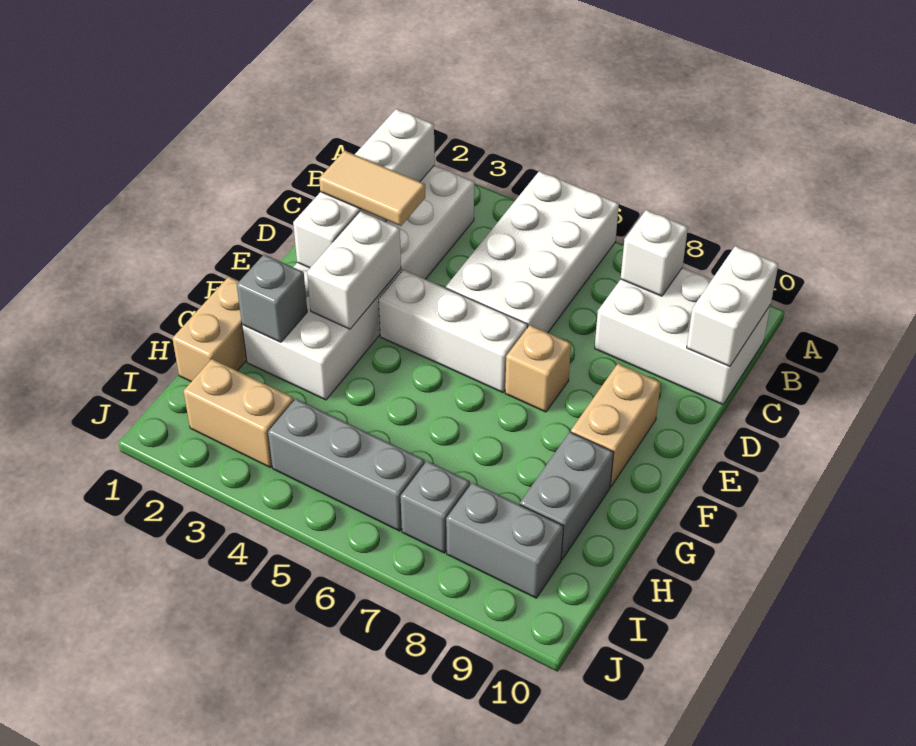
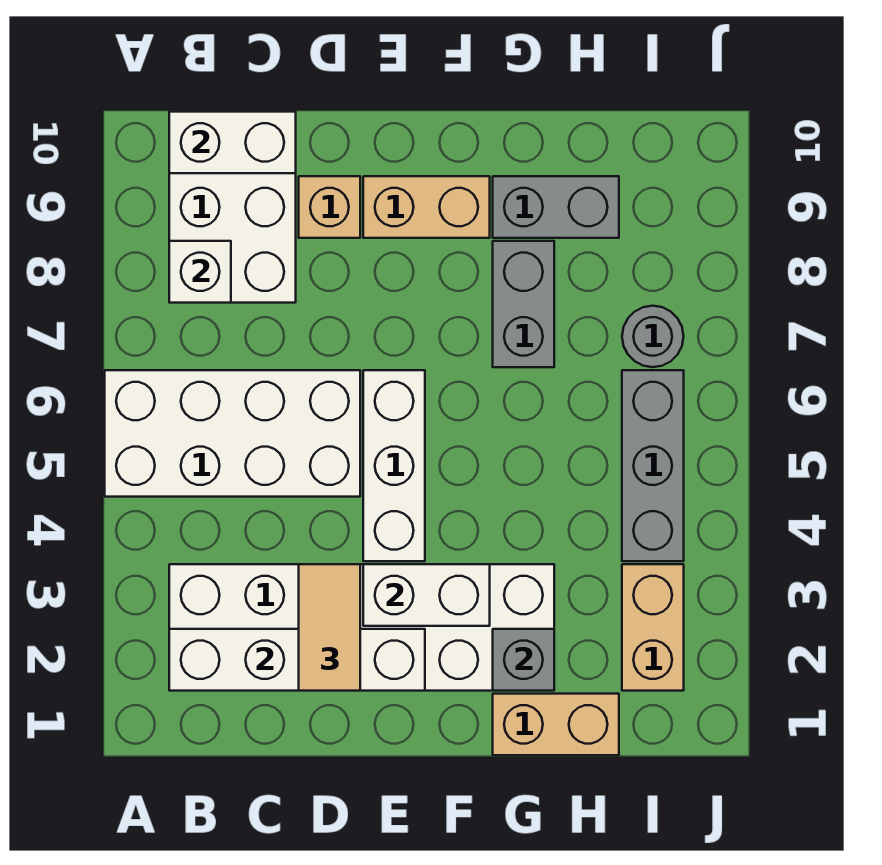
tan 1x1 brick [505,325,571,412] -> tan 1x1 brick moved to [299,176,360,238]
grey 1x1 brick [401,461,470,553] -> grey 1x1 round brick [622,306,684,367]
grey 1x2 brick [446,483,564,598] -> grey 1x2 brick moved to [493,241,554,367]

